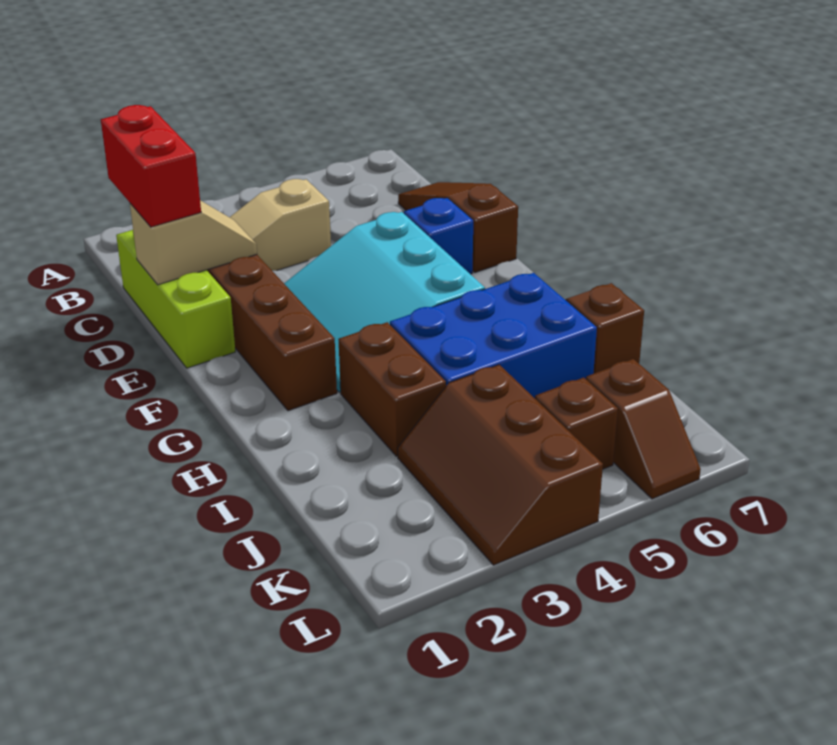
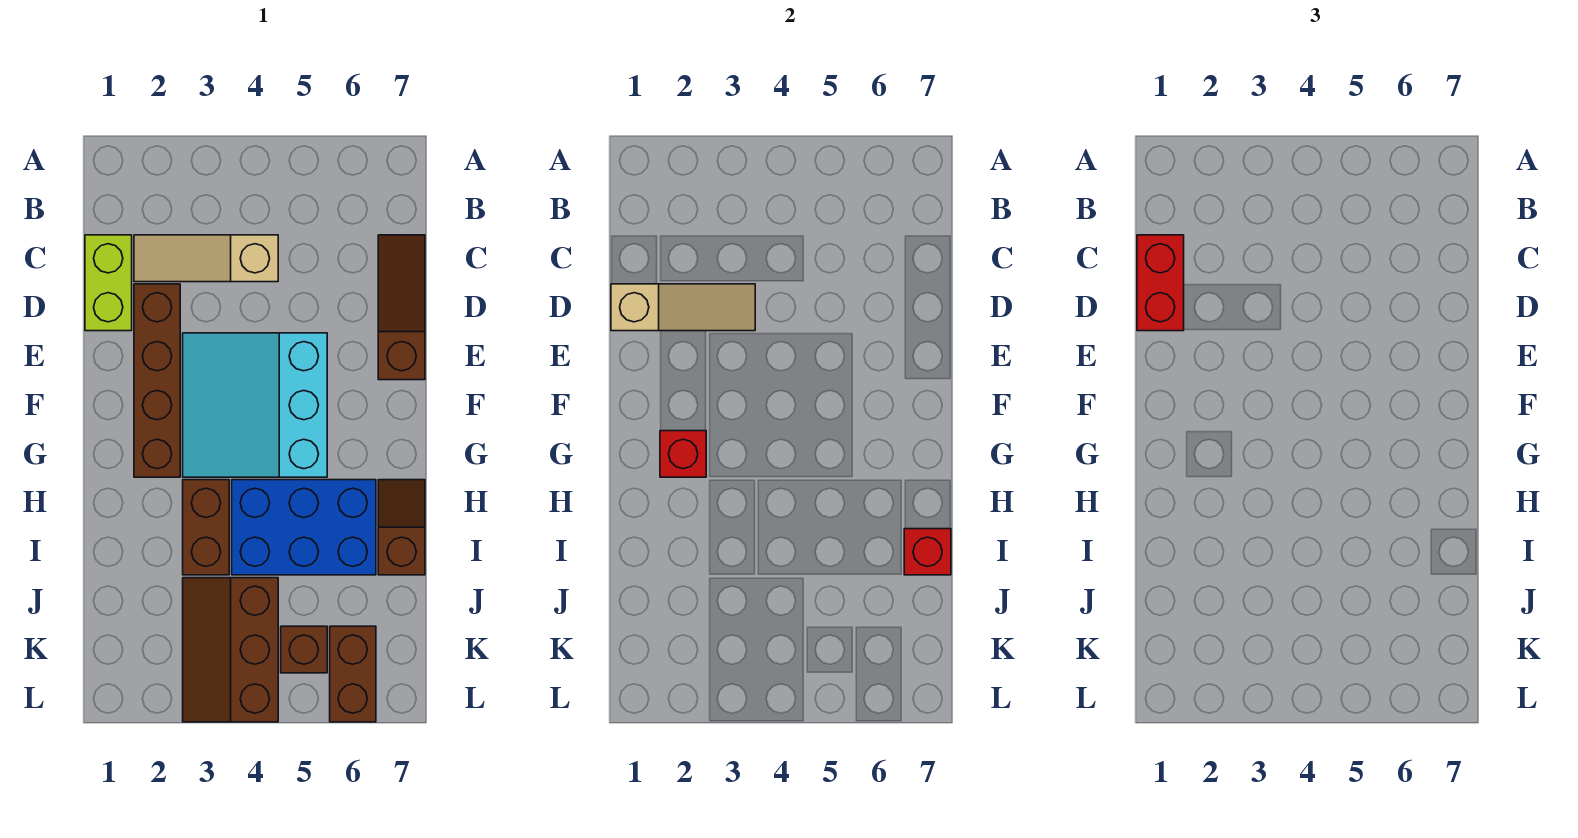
lime 1x3 brick [116,230,235,368] -> lime 1x2 brick [85,235,132,331]
tan 1x2 slope [130,200,257,285] -> tan 1x3 slope [611,284,755,331]
blue 1x1 brick [404,198,473,274] -> none
none -> red 1x1 brick [660,431,706,477]
none -> red 1x1 brick [904,529,951,575]
brown 1x2 slope [586,359,701,499] -> brown 1x2 brick [330,626,376,722]

